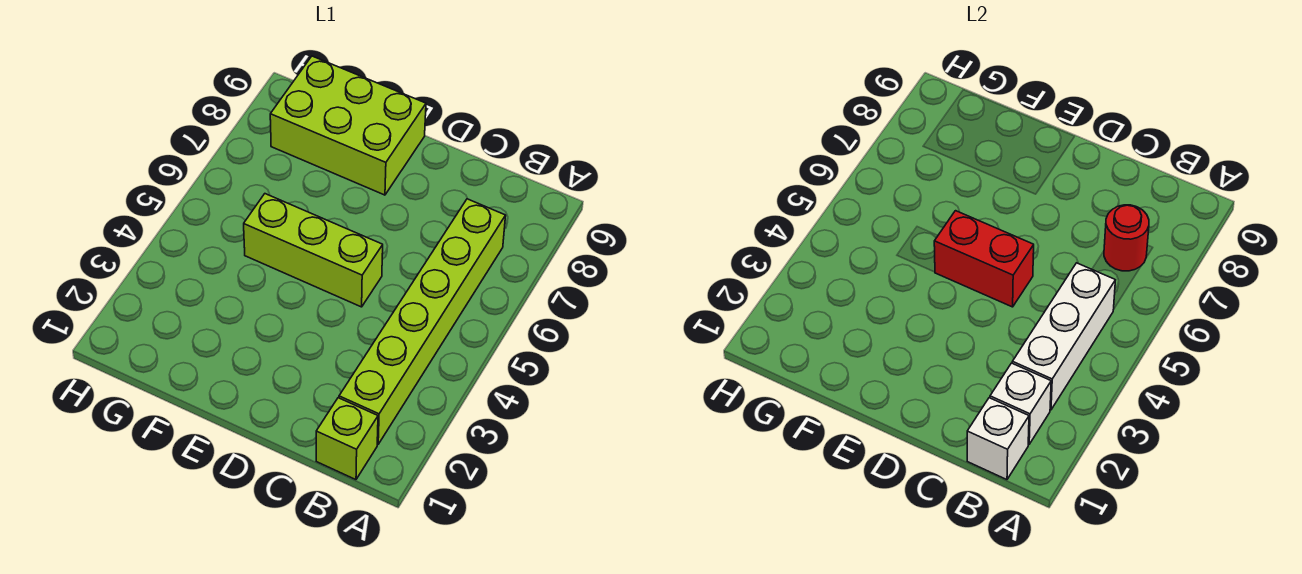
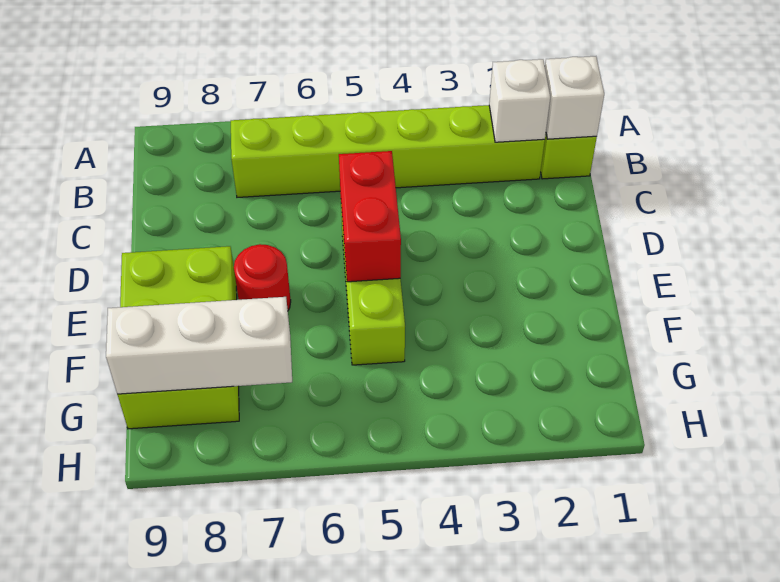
white 1x3 brick [1012,263,1115,410] -> white 1x3 brick moved to [106,297,292,394]
red 1x1 round brick [1104,205,1149,271] -> red 1x1 round brick moved to [234,244,291,310]

